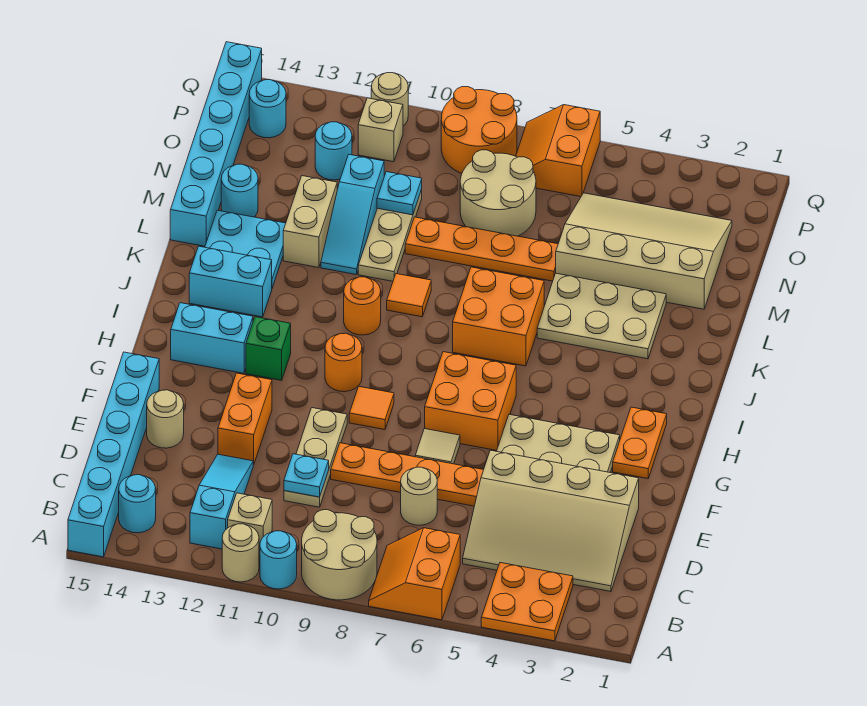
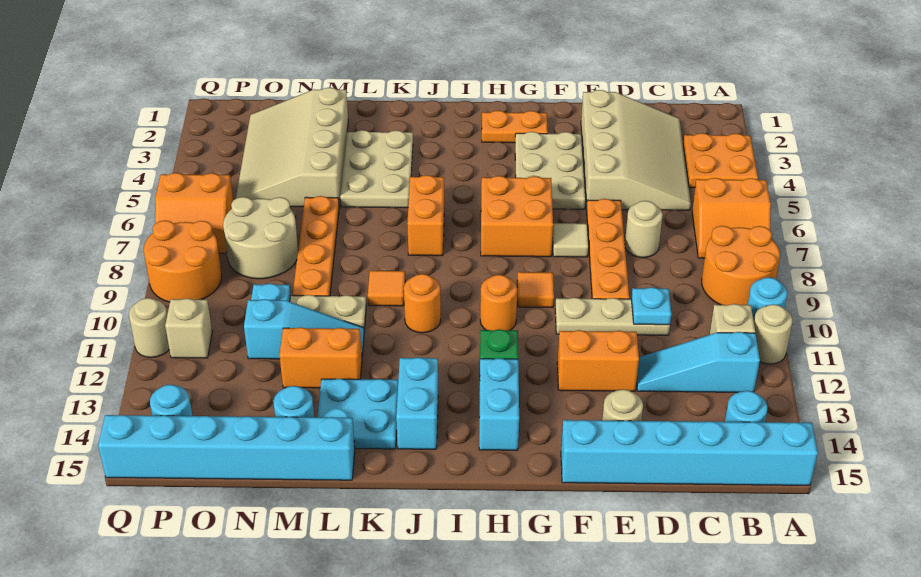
tan 2x2 round brick [302,510,377,600] -> orange 2x2 round brick [702,226,780,305]
orange 2x2 brick [453,267,544,366] -> orange 1x2 brick [407,175,444,256]
tan 1x2 brick [283,176,337,268] -> orange 1x2 brick [280,327,362,388]
cyan 1x1 round brick [315,122,352,180] -> none

